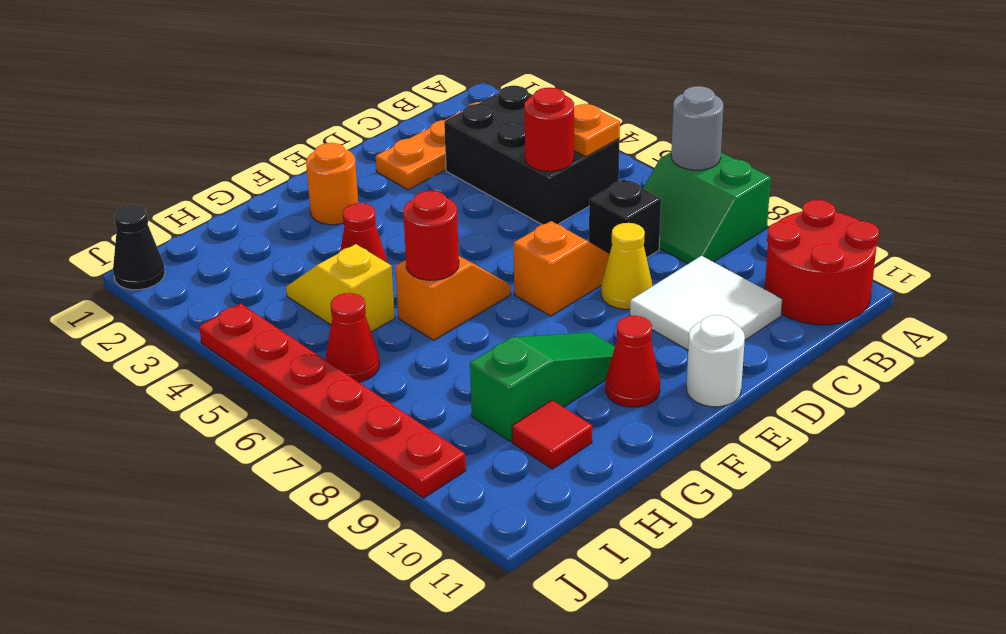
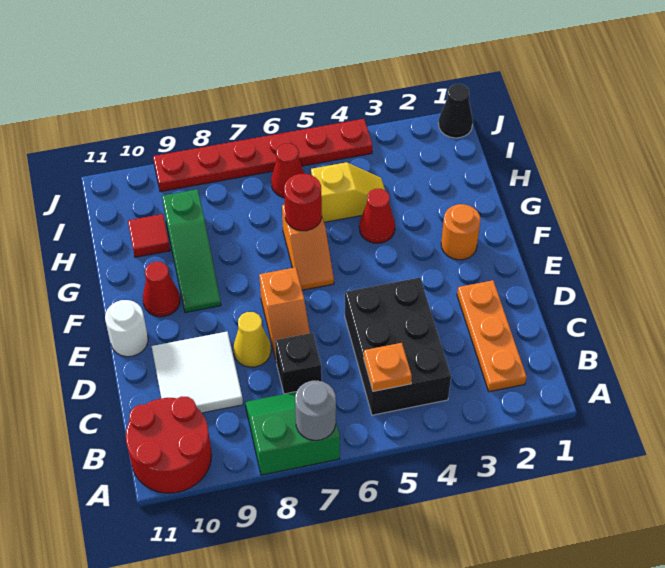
black 2x3 brick [444,86,620,225] -> black 2x3 brick turned to [345,278,451,415]
red 1x1 round brick [525,88,574,171] -> none

